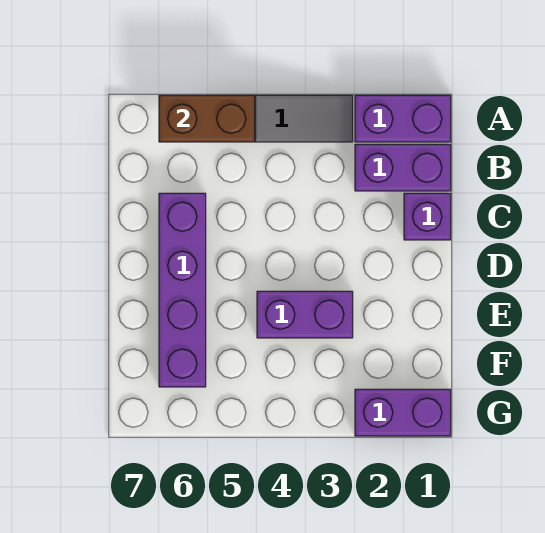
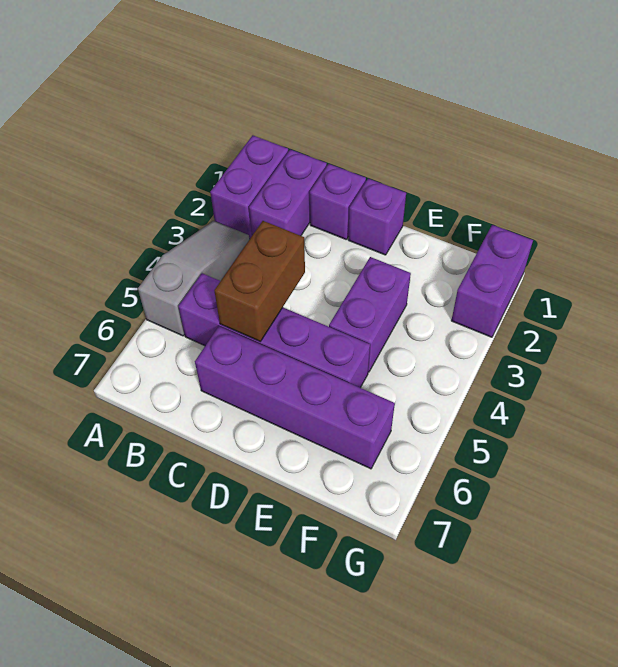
brown 1x2 brick [159,95,255,142] -> brown 1x2 brick moved to [214,221,305,342]
none -> purple 1x4 brick [178,273,370,388]
none -> purple 1x1 brick [348,178,406,255]

